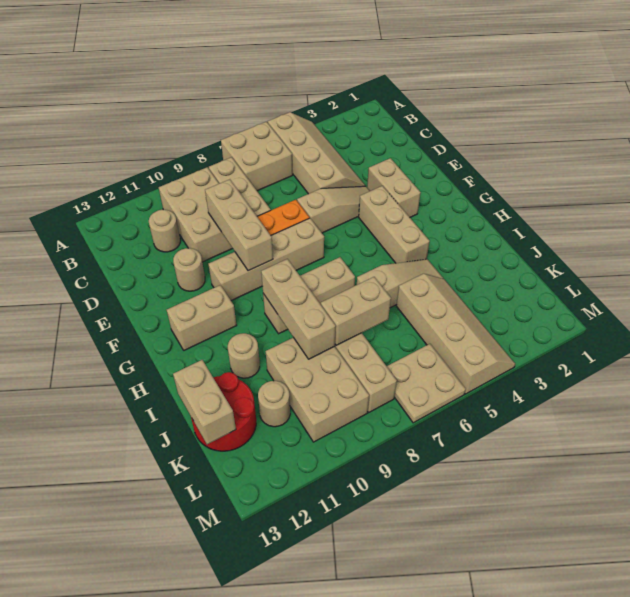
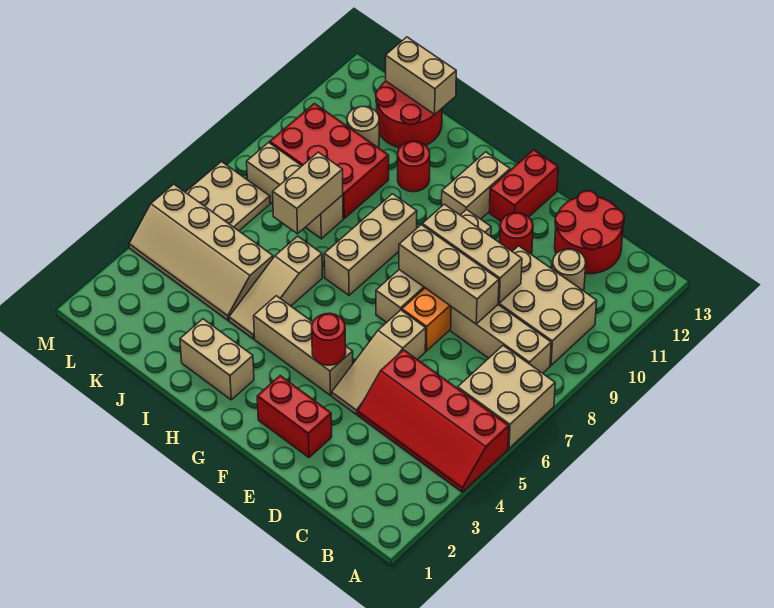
tan 2x4 slope [268,112,366,194] -> red 2x4 slope [358,350,509,492]
none -> red 2x2 round brick [555,191,624,274]
none -> red 1x2 brick [257,376,332,458]
tan 1x2 brick [367,158,421,217] -> tan 1x2 brick moved to [180,319,254,400]
tan 1x1 round brick [173,248,205,291] -> red 1x1 round brick [500,213,533,254]
none -> red 1x1 round brick [312,313,346,365]
none -> red 1x2 brick [489,150,558,221]
tan 1x3 brick [261,259,336,359] -> tan 1x3 brick moved to [399,225,499,324]
tan 1x1 round brick [228,333,260,378] -> red 1x1 round brick [398,141,430,192]
tan 2x3 brick [266,338,369,442] -> red 2x3 brick [270,104,389,218]

